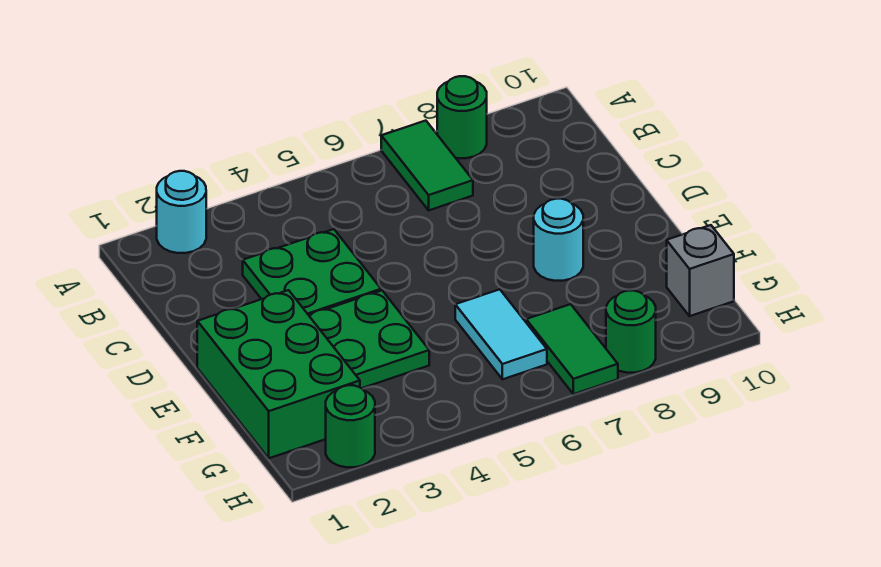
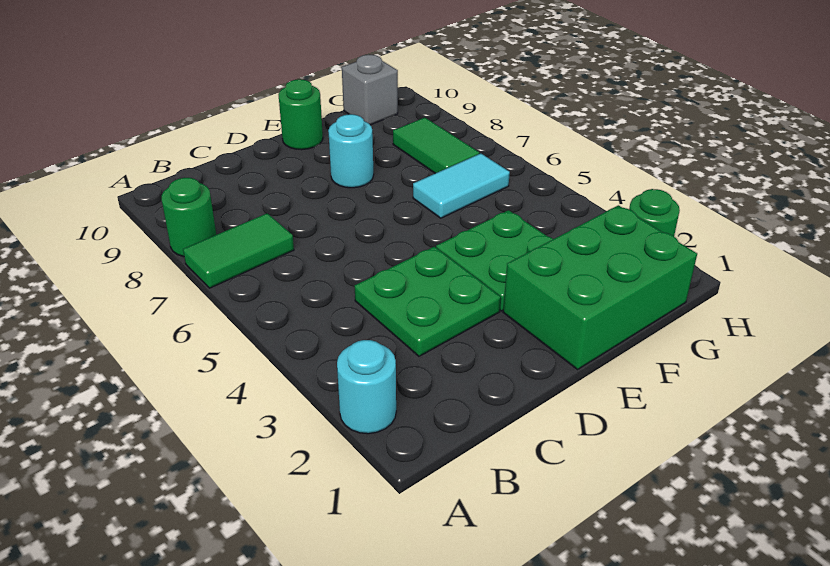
green 1x2 tile [526,304,618,394] -> green 1x2 tile turned to [393,118,479,173]
green 1x1 round brick [606,291,656,373] -> green 1x1 round brick moved to [278,79,323,150]

